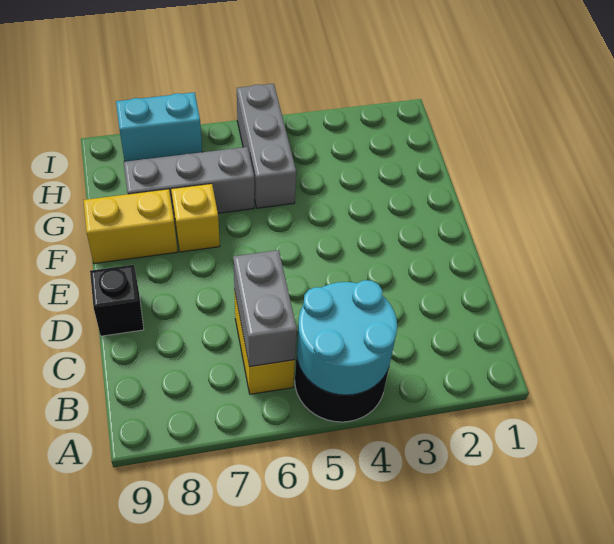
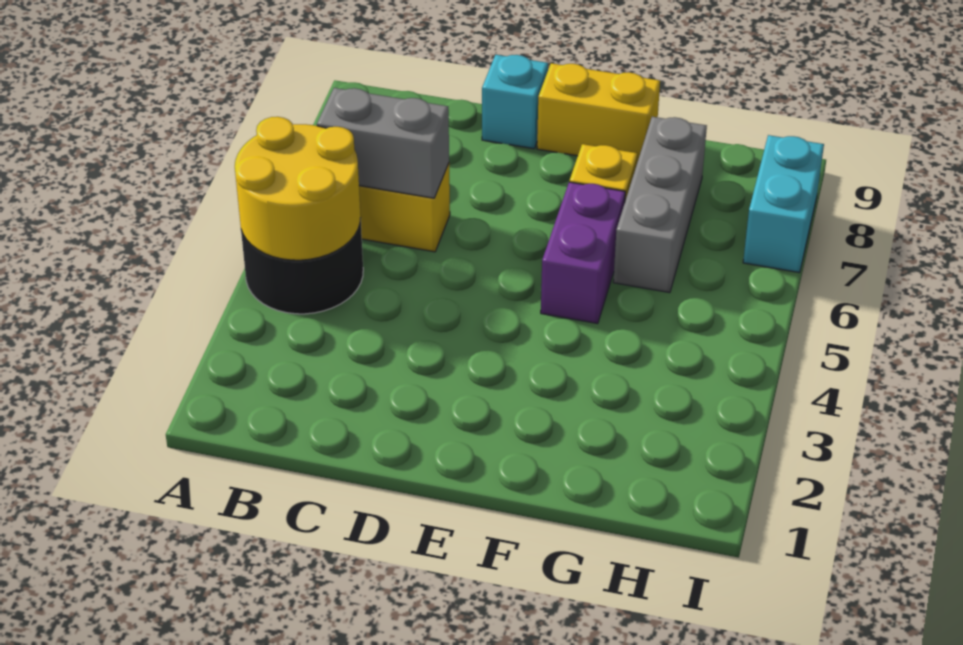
cyan 2x2 round brick [297,280,397,395] -> yellow 2x2 round brick [235,117,361,260]
black 1x1 brick [90,265,144,336] -> cyan 1x1 brick [482,55,548,149]
none -> purple 1x2 brick [541,182,625,324]
yellow 1x2 brick [83,189,177,264] -> yellow 1x2 brick turned to [537,63,660,162]
grey 1x3 brick [237,84,296,208] -> none

